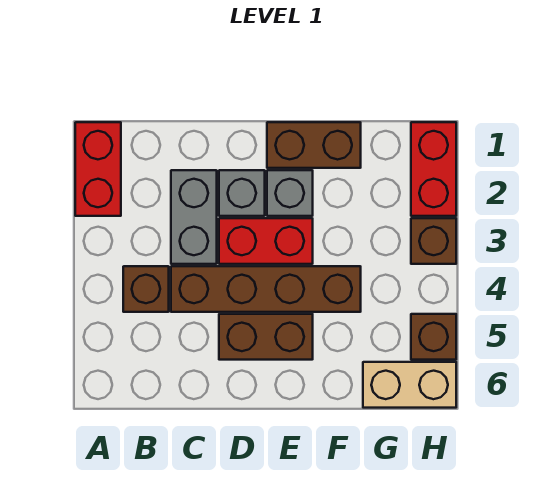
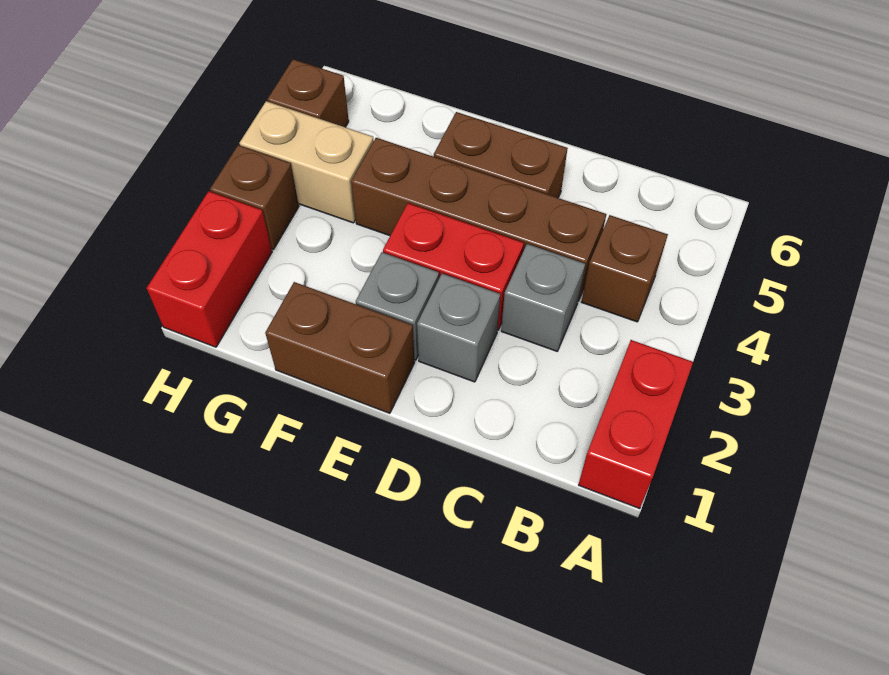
grey 1x2 brick [171,170,217,264] -> grey 1x1 brick [501,244,585,351]
tan 1x2 brick [363,362,456,408] -> tan 1x2 brick moved to [240,101,374,223]

